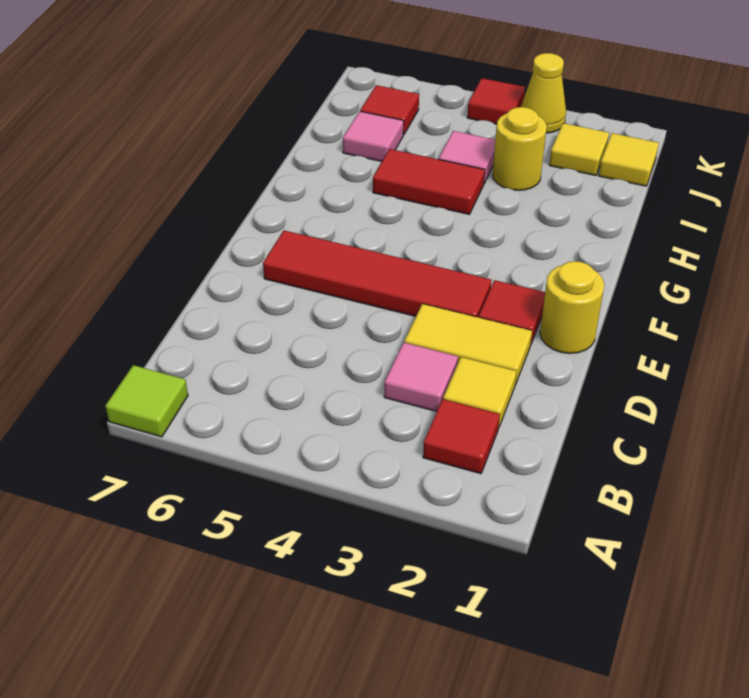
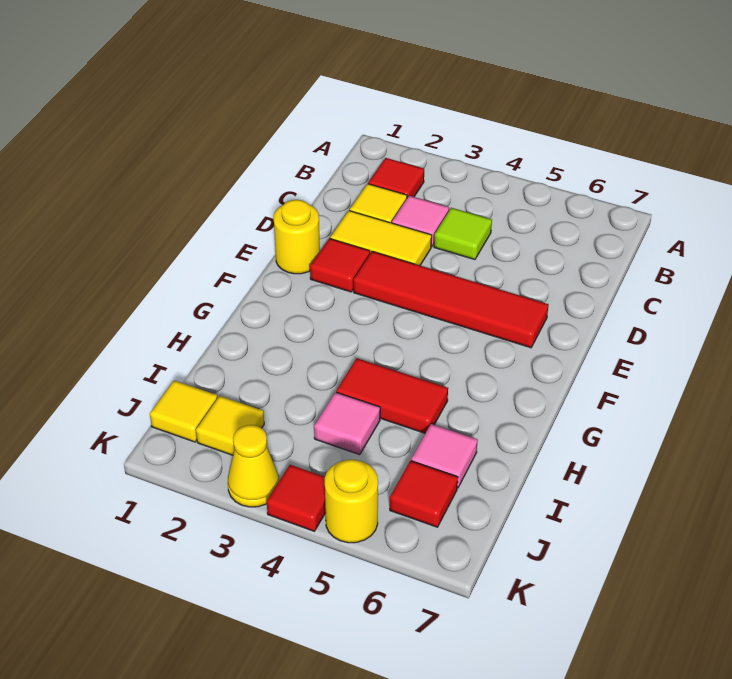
lime 1x1 tile [105,365,188,437] -> lime 1x1 tile moved to [434,208,492,260]
yellow 1x1 round brick [493,107,547,190] -> yellow 1x1 round brick moved to [325,460,378,543]

